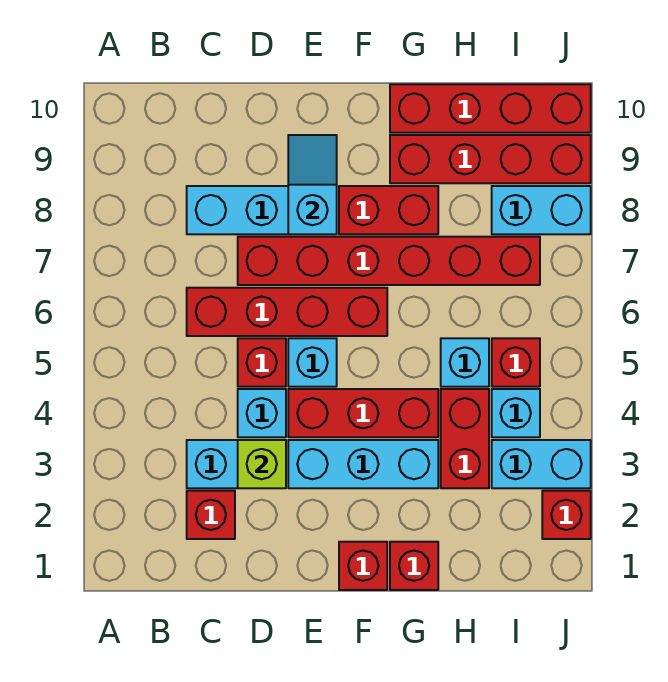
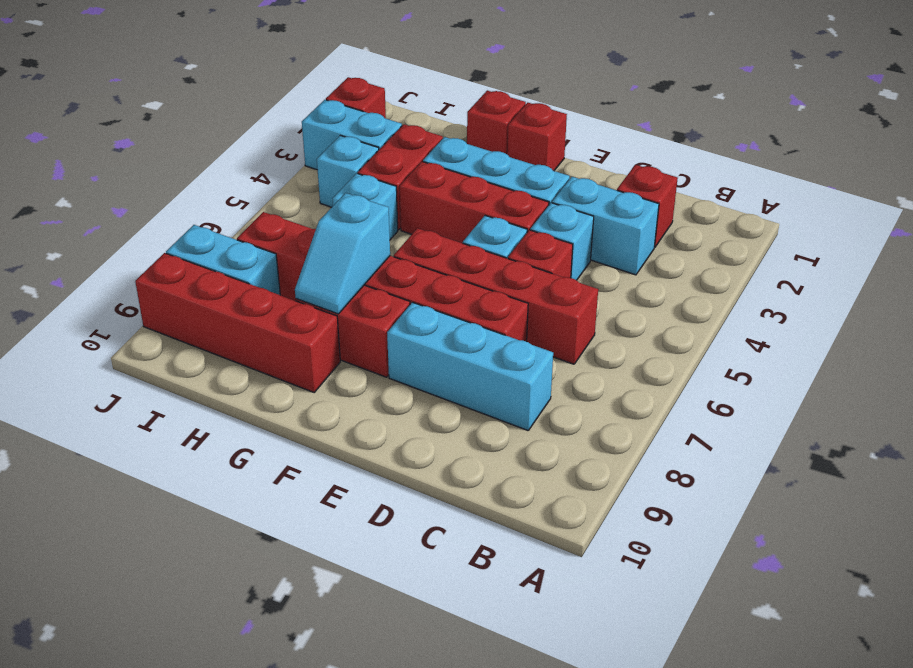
lime 1x1 brick [238,440,286,488] -> none
cyan 1x2 slope [288,135,337,234] -> cyan 1x2 slope moved to [295,193,390,314]
red 1x4 brick [390,84,591,133] -> none
red 1x1 brick [492,338,540,387] -> none

